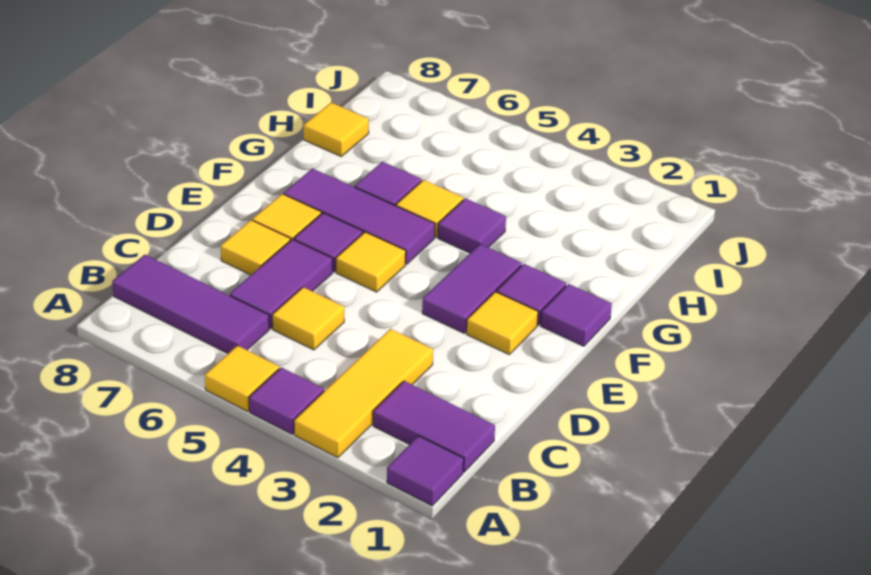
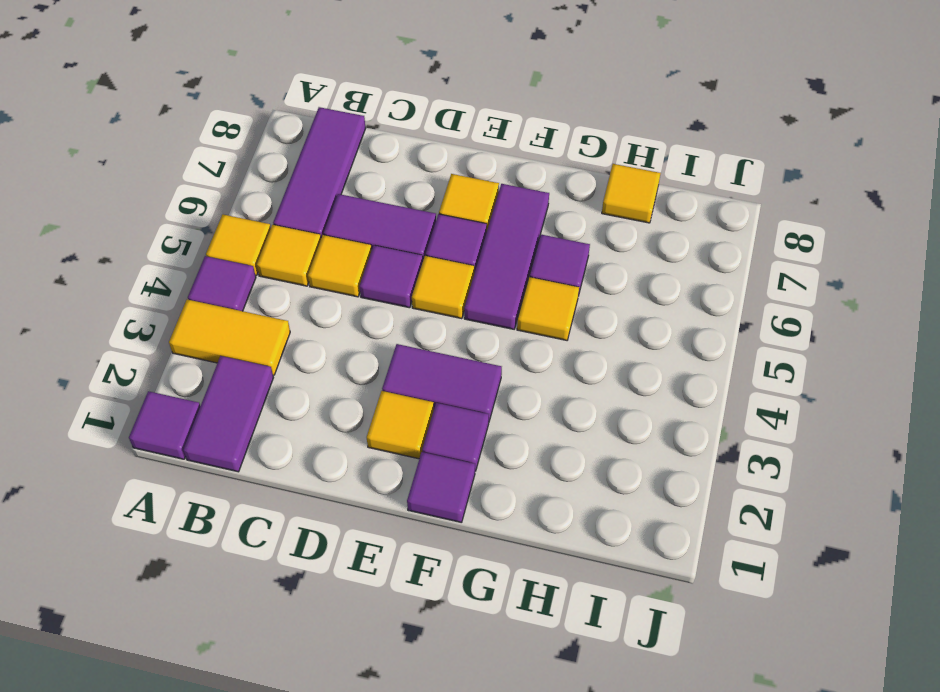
yellow 1x3 tile [294,329,433,458] -> yellow 1x2 tile [169,300,290,375]
yellow 1x1 tile [221,220,290,275] -> yellow 1x1 tile moved to [257,225,321,286]
purple 1x1 tile [438,198,506,253] -> purple 1x1 tile moved to [360,245,423,308]

